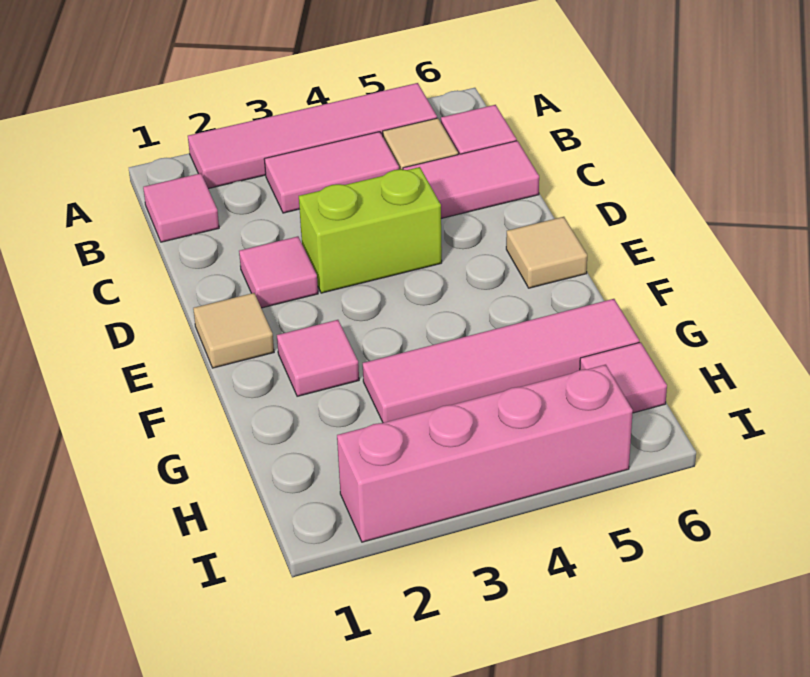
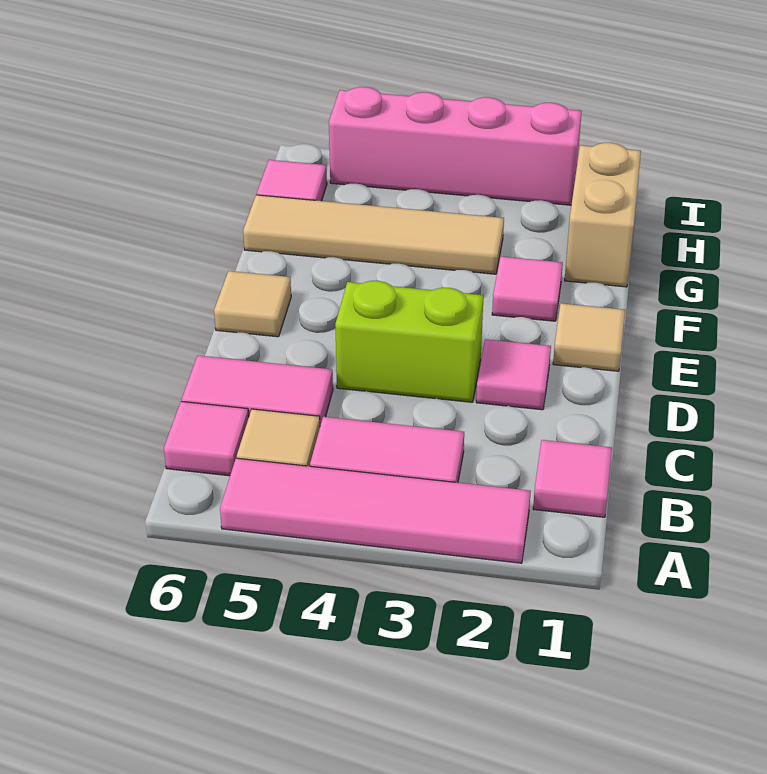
none -> tan 1x2 brick [565,143,641,287]
pink 1x4 tile [363,299,639,423] -> tan 1x4 tile [243,195,504,274]

